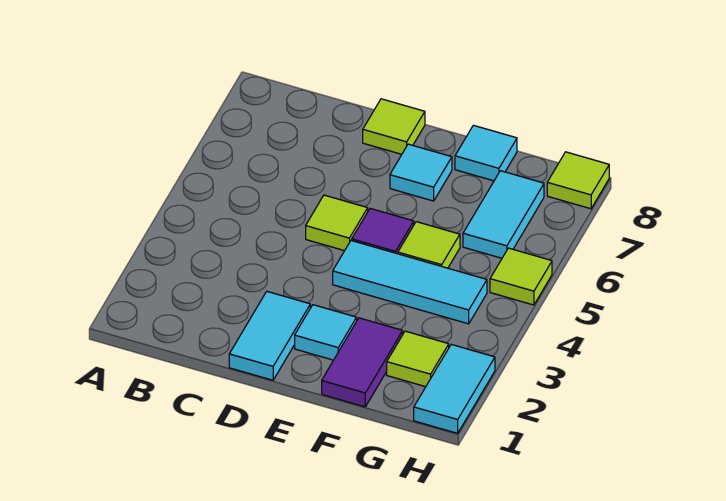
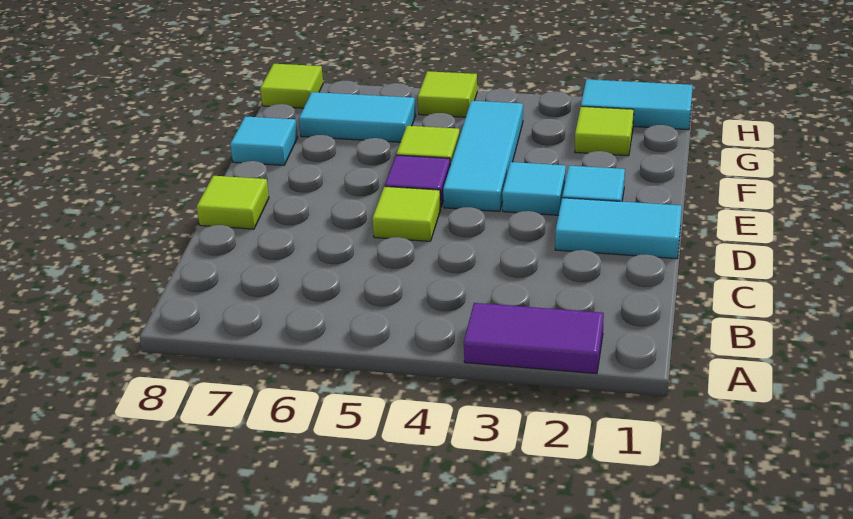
cyan 1x1 tile [390,144,452,201] -> cyan 1x1 tile moved to [502,162,566,215]
purple 1x2 tile [322,318,403,407] -> purple 1x2 tile moved to [464,303,604,374]

